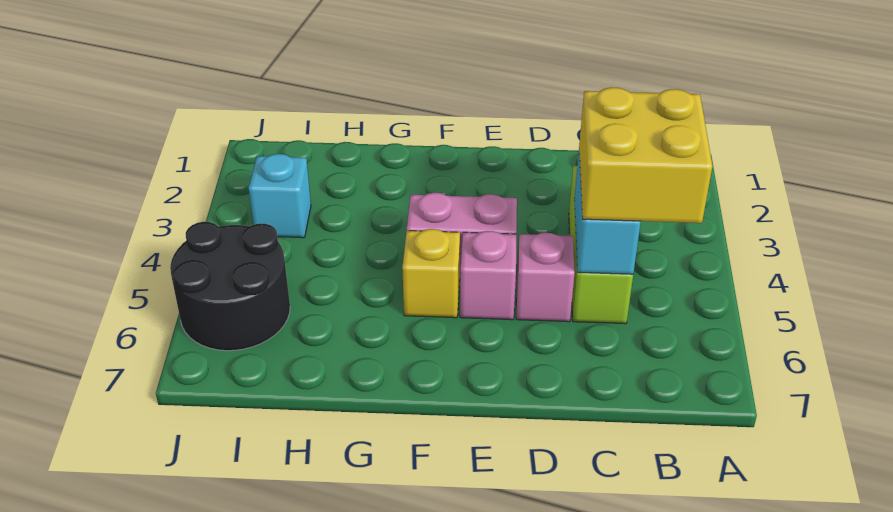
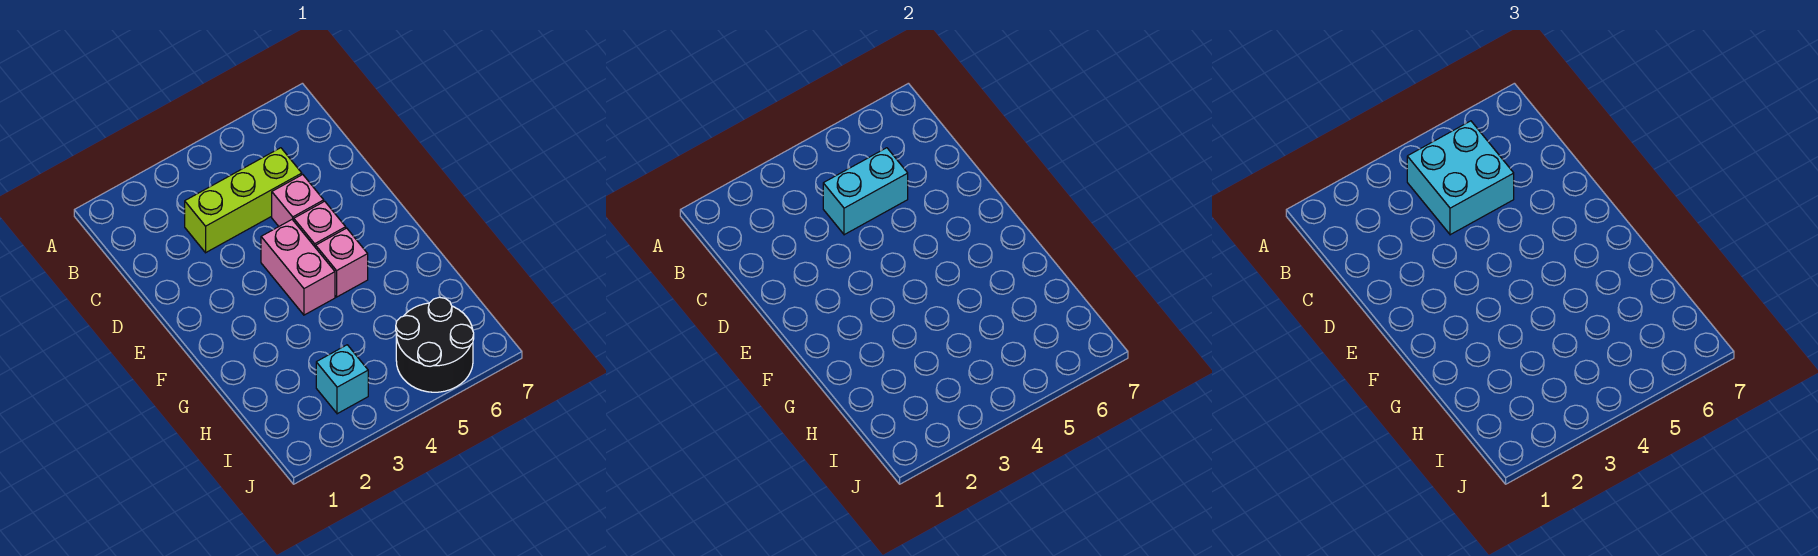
yellow 2x2 brick [579,87,712,223] -> cyan 2x2 brick [1407,121,1514,235]
yellow 1x1 brick [402,229,460,318] -> pink 1x1 brick [316,228,368,297]

